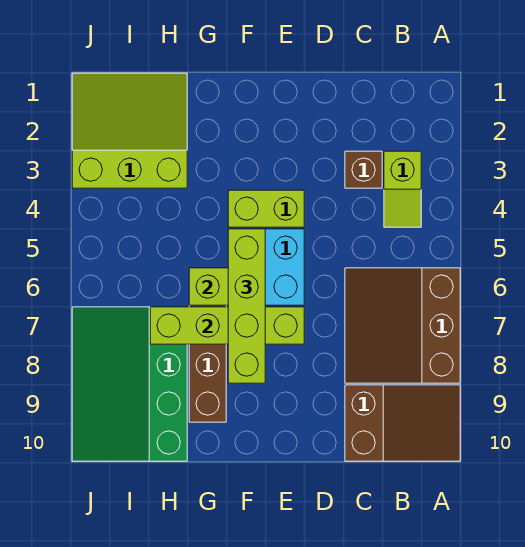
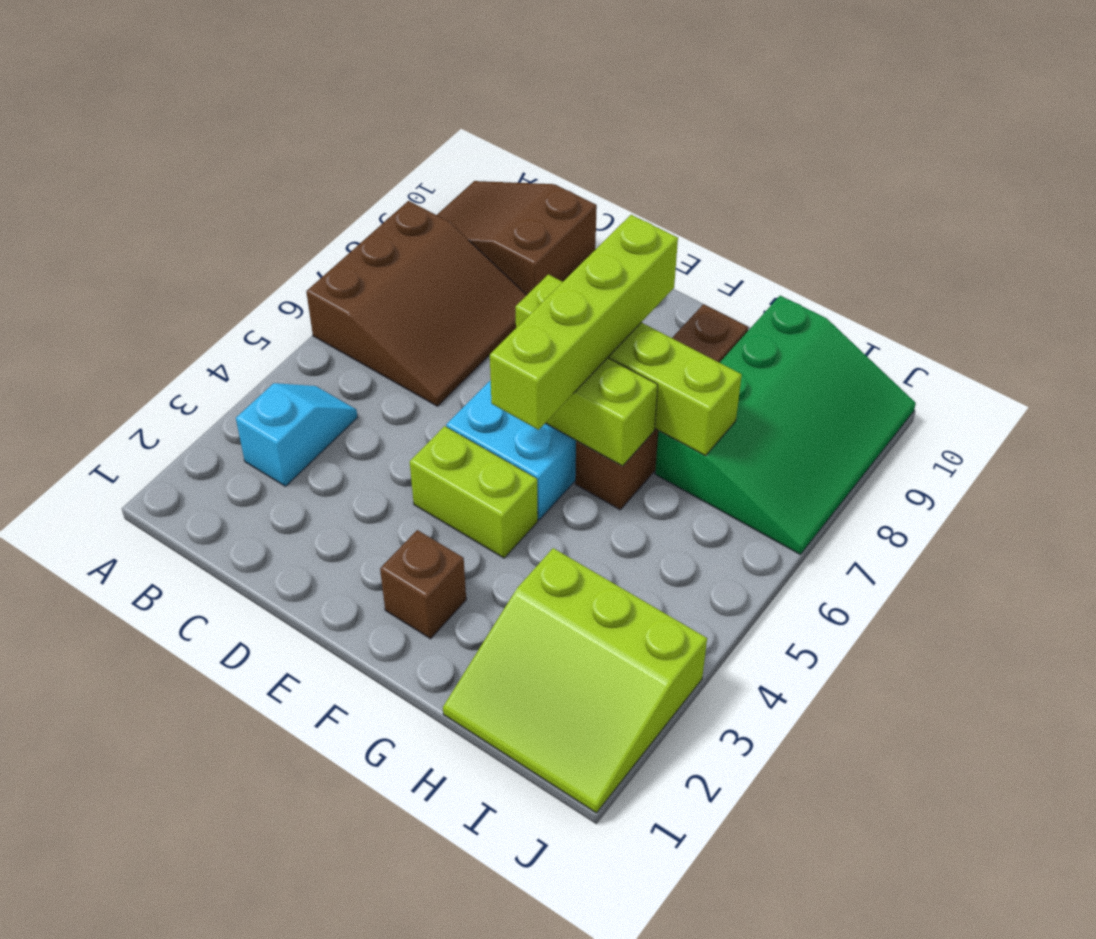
lime 1x2 slope [384,151,421,227] -> cyan 1x2 slope [236,383,358,486]
brown 1x1 brick [345,151,382,188] -> brown 1x1 brick moved to [380,530,466,639]

